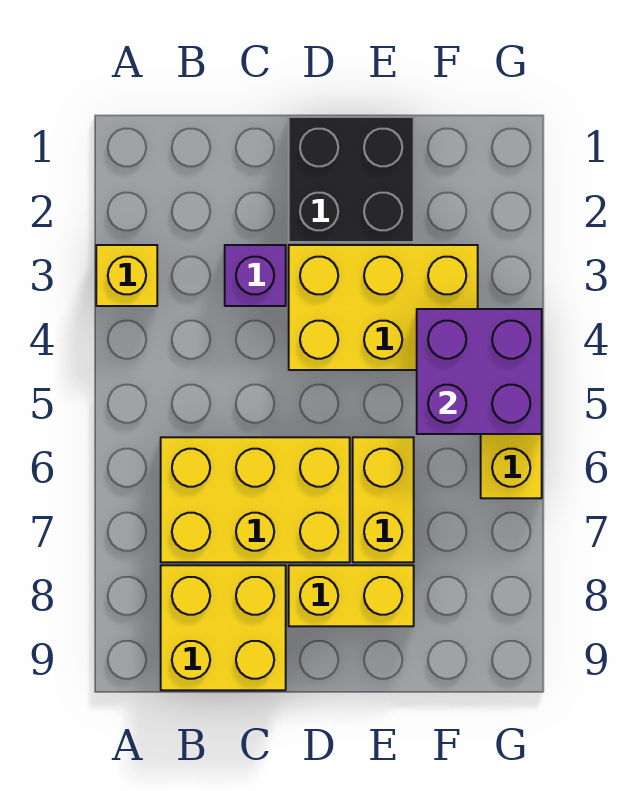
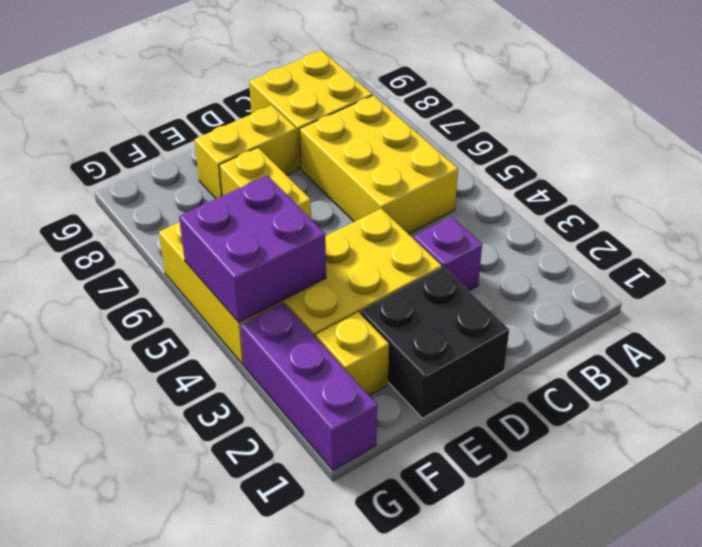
yellow 1x1 brick [96,245,157,306] -> yellow 1x1 brick moved to [316,312,389,395]
yellow 2x3 brick [161,437,350,562] -> yellow 2x3 brick turned to [300,95,458,234]
none -> purple 1x3 brick [240,303,377,470]

